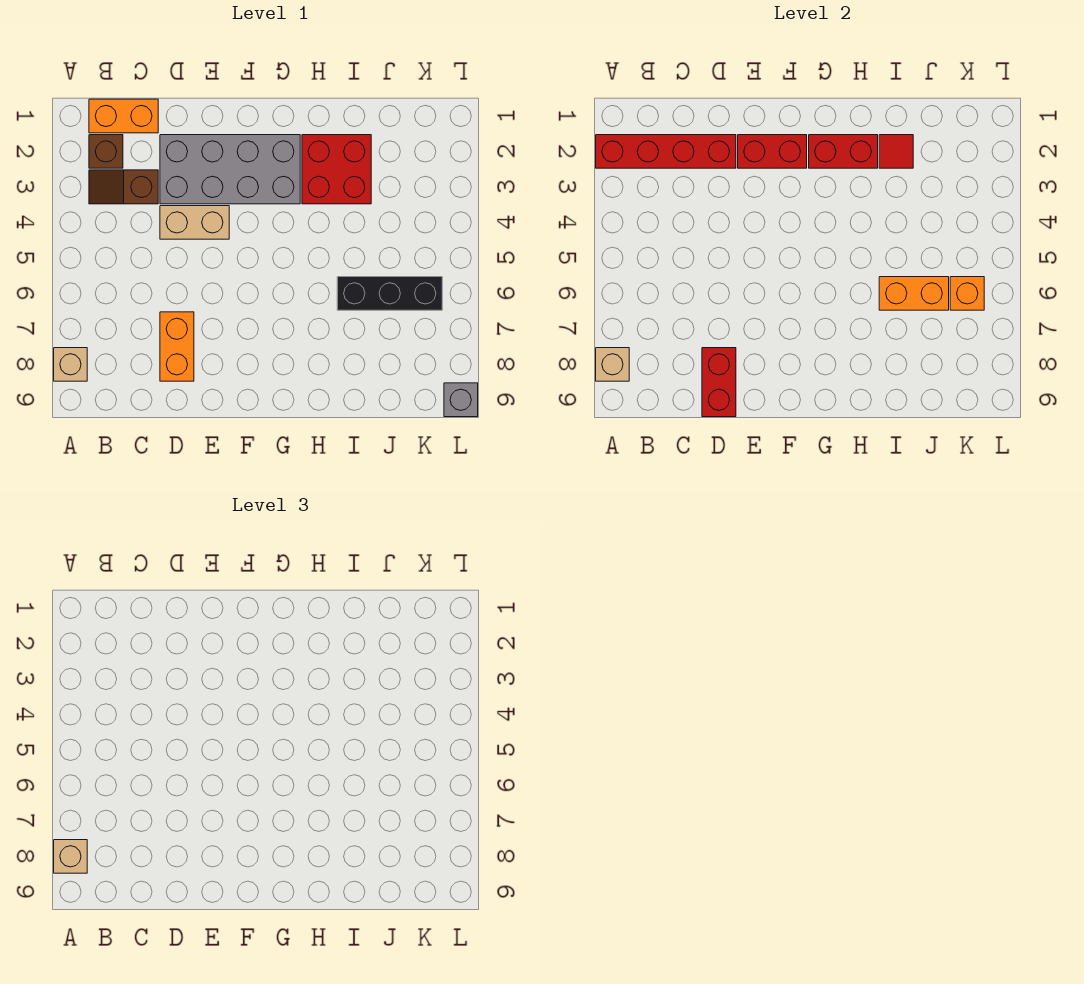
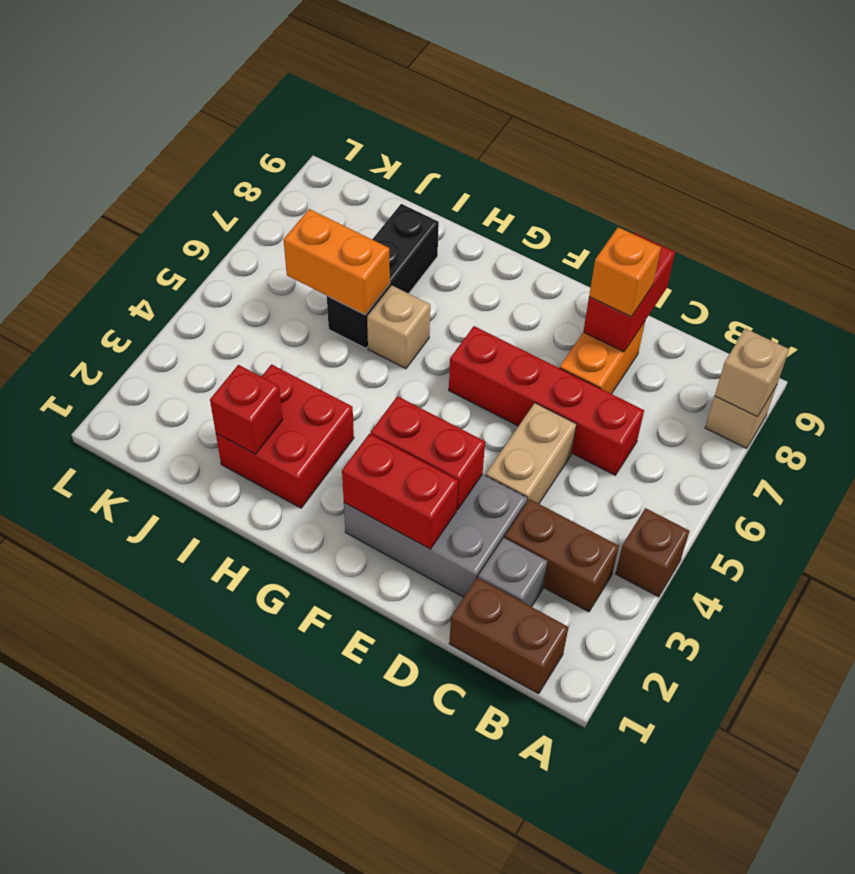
red 1x4 brick [596,135,736,168] -> red 1x4 brick moved to [449,326,644,475]
tan 1x1 brick [54,840,87,873] -> tan 1x1 brick moved to [367,285,430,369]
orange 1x2 brick [89,99,158,133] -> brown 1x2 brick [449,578,569,694]
brown 1x1 brick [89,135,123,168] -> brown 1x1 brick moved to [616,508,689,597]
brown 1x2 slope [89,170,158,204] -> brown 1x2 brick [505,499,619,612]
grey 2x4 brick [160,135,300,204] -> grey 2x3 brick [344,474,527,597]
tan 1x2 brick [160,206,229,239] -> tan 1x2 brick turned to [486,403,576,504]
red 1x2 brick [809,135,878,168] -> red 1x2 brick moved to [371,396,485,510]
red 1x1 tile [879,135,913,168] -> red 1x1 brick [210,365,283,454]
black 1x3 brick [337,277,442,310] -> black 1x3 brick turned to [327,204,439,348]
orange 1x1 brick [950,277,984,310] -> orange 1x1 brick moved to [589,227,661,317]
grey 1x1 brick [444,383,478,417] -> grey 1x1 brick moved to [478,538,547,607]

